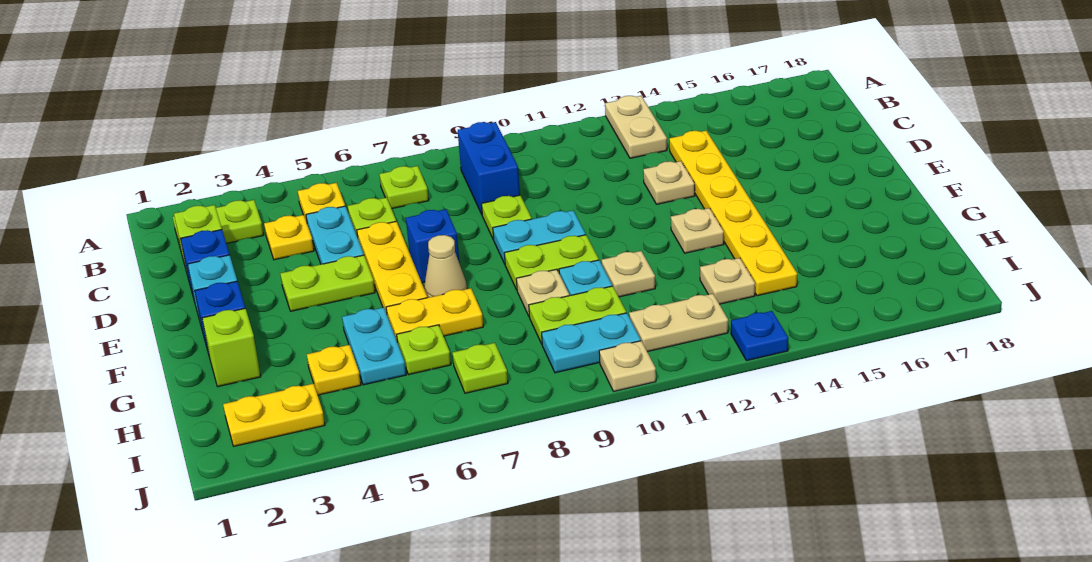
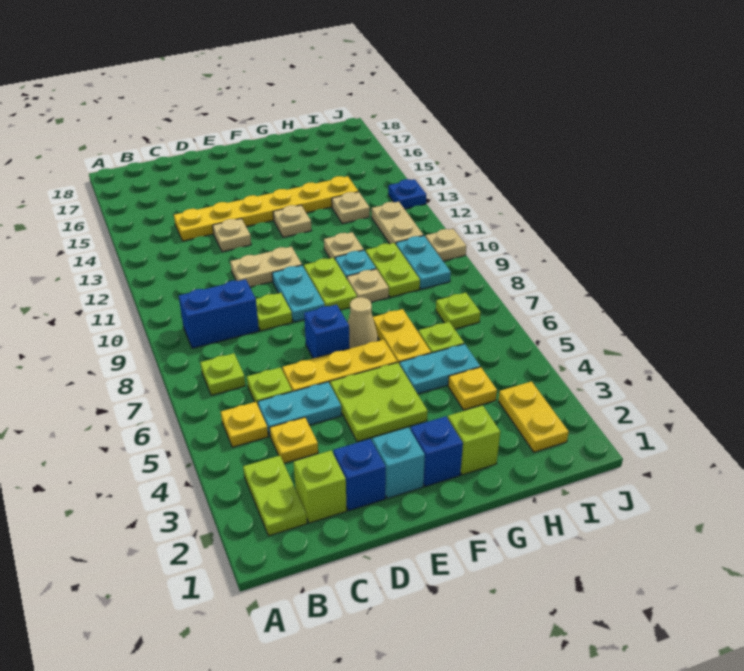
tan 1x2 plate [605,96,667,158] -> tan 1x2 plate moved to [230,247,302,287]
lime 1x2 plate [280,255,375,311] -> lime 2x2 plate [330,362,428,442]

